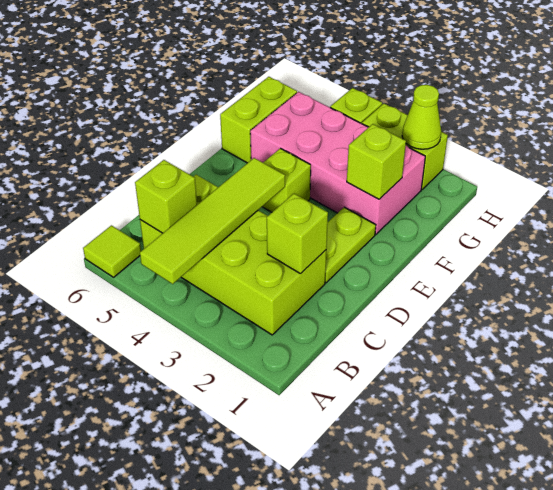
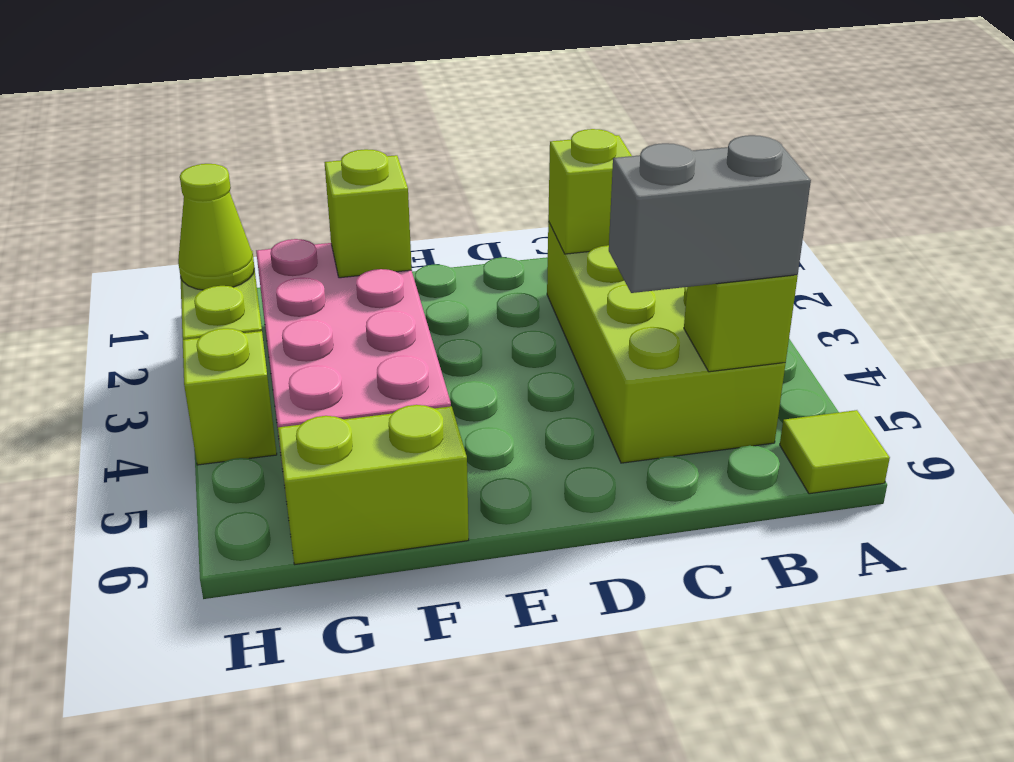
lime 1x4 tile [140,158,285,284] -> none
none -> grey 1x2 brick [609,135,811,293]
lime 1x2 plate [325,207,376,283] -> none
lime 1x1 brick [262,148,311,212] -> none

